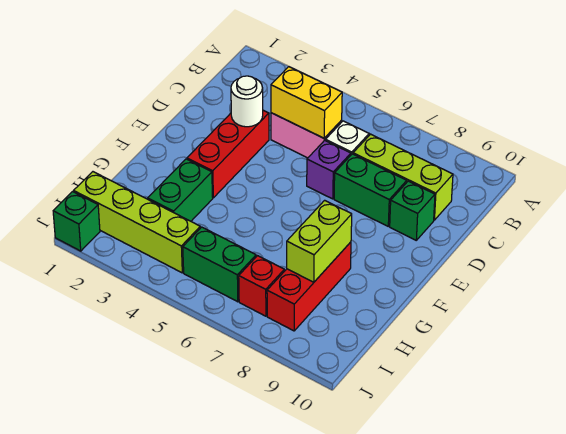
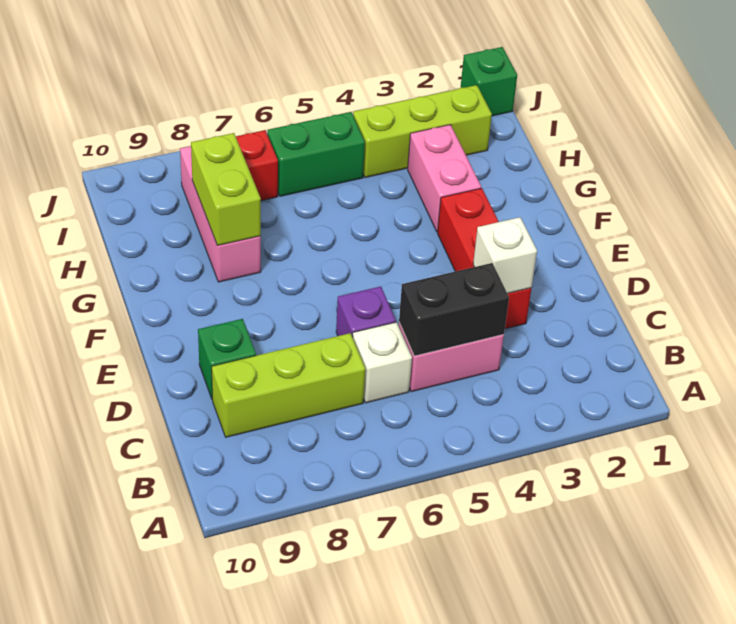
yellow 1x2 brick [271,67,342,138] -> black 1x2 brick [399,263,509,356]
white 1x1 round brick [231,76,263,127] -> white 1x1 brick [473,217,537,294]
green 1x2 brick [334,154,407,226] -> none
green 1x2 brick [148,159,213,221] -> pink 1x2 brick [408,125,481,232]
red 1x3 brick [267,242,351,331] -> pink 1x3 brick [180,146,261,282]
lime 1x4 brick [74,172,200,273] -> lime 1x3 brick [353,85,492,178]

